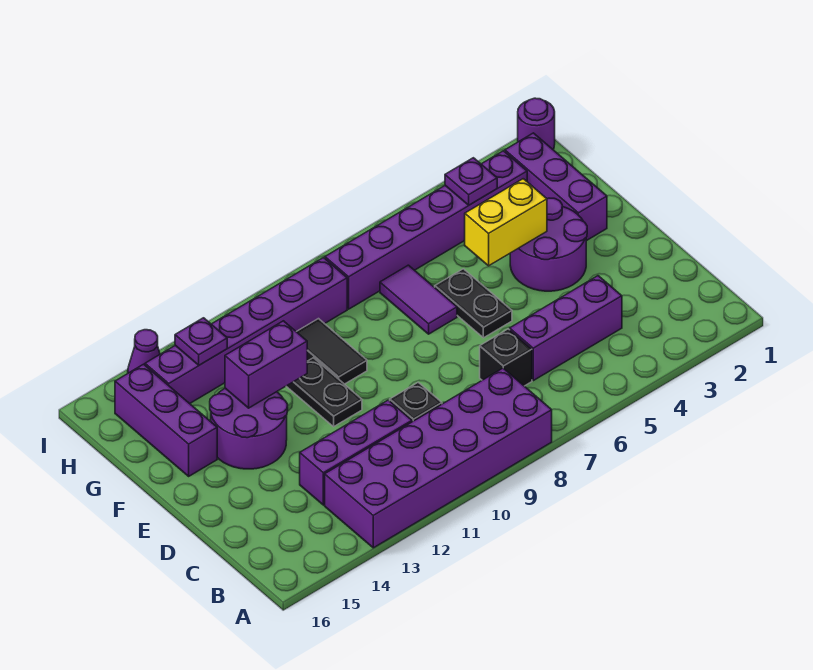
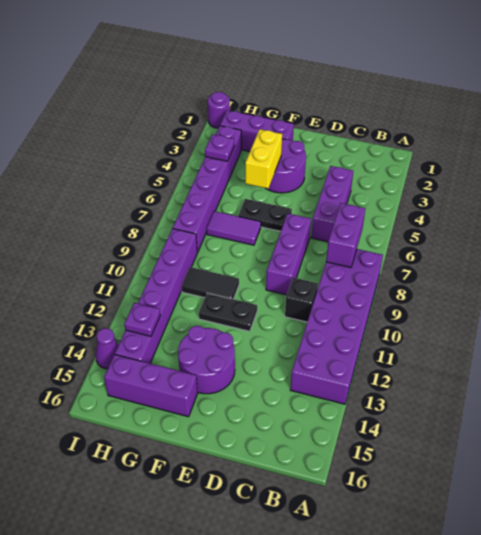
black 1x1 brick [480,329,532,386] -> none
purple 1x3 brick [300,400,412,505] -> purple 1x3 brick moved to [266,213,311,295]
purple 1x2 brick [225,321,307,408] -> purple 1x2 brick moved to [326,203,365,267]

